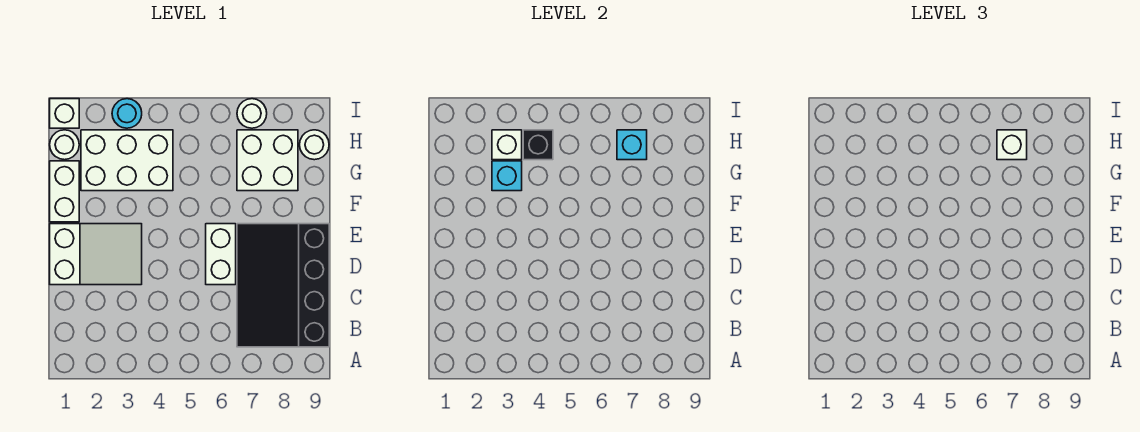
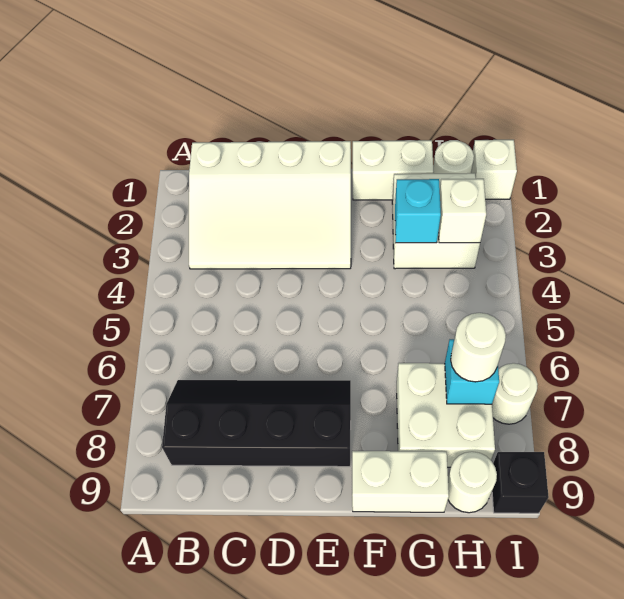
black 3x4 slope [237,224,329,347] -> black 2x4 slope [162,380,351,467]
white 2x3 slope [50,224,142,285] -> white 3x4 slope [189,141,351,269]
white 1x2 brick [206,224,236,285] -> white 1x2 brick moved to [352,451,449,512]
white 2x3 brick [81,130,173,191] -> white 2x2 brick [392,173,480,269]
black 1x1 brick [523,130,553,160] -> black 1x1 brick moved to [492,452,549,513]
white 1x1 brick [997,130,1027,160] -> white 1x1 round brick [451,313,506,382]
cyan 1x1 round brick [112,99,142,128] -> none

